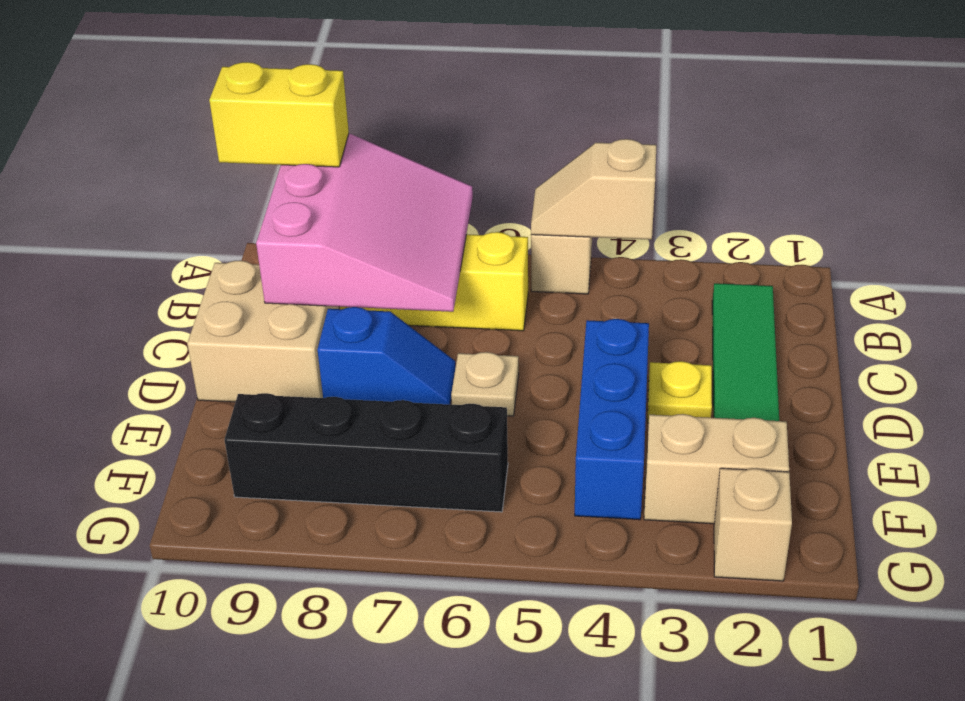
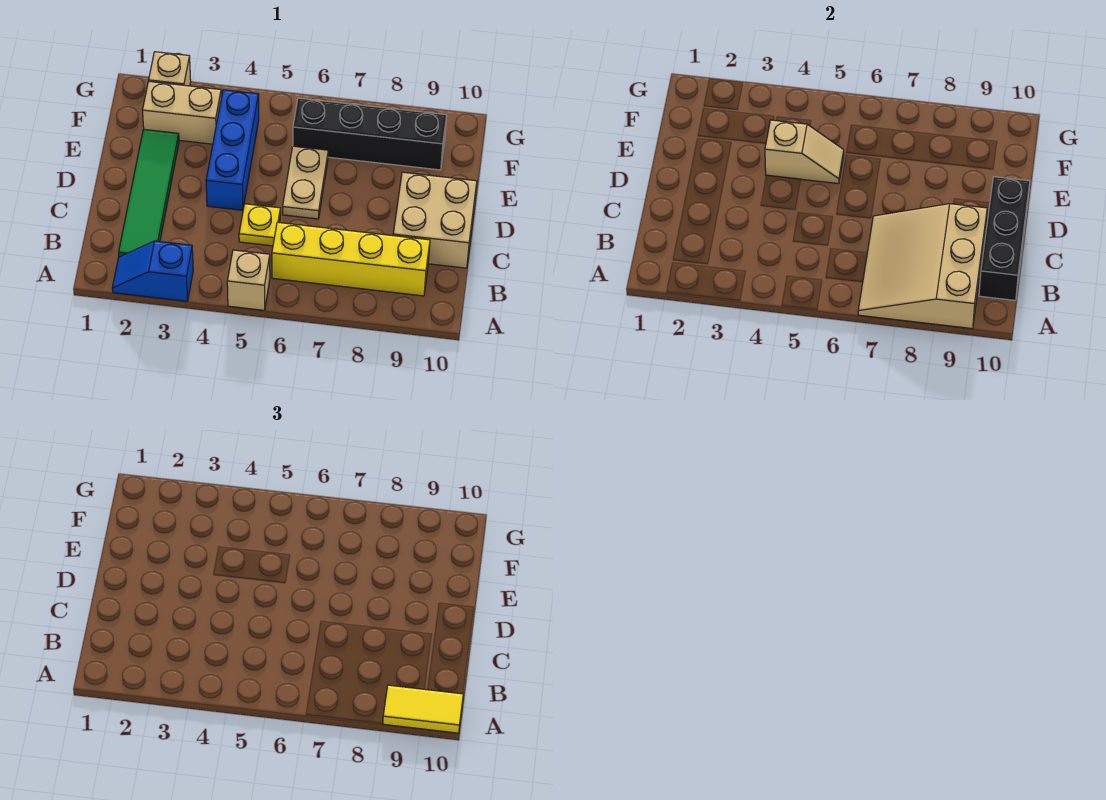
tan 1x2 slope [531,139,656,240] -> tan 1x2 slope moved to [765,120,844,184]
pink 3x3 slope [256,134,473,312] -> tan 3x3 slope [858,204,987,329]
yellow 1x2 brick [209,62,349,167] -> yellow 1x2 tile [383,685,463,733]
none -> black 1x3 brick [979,177,1030,300]
yellow 1x1 plate [647,361,712,423] -> yellow 1x1 plate moved to [239,204,280,246]
tan 1x1 plate [451,352,519,416] -> tan 1x2 plate [283,146,328,219]
blue 1x2 slope [318,307,456,405] -> blue 1x2 slope moved to [112,241,193,301]

